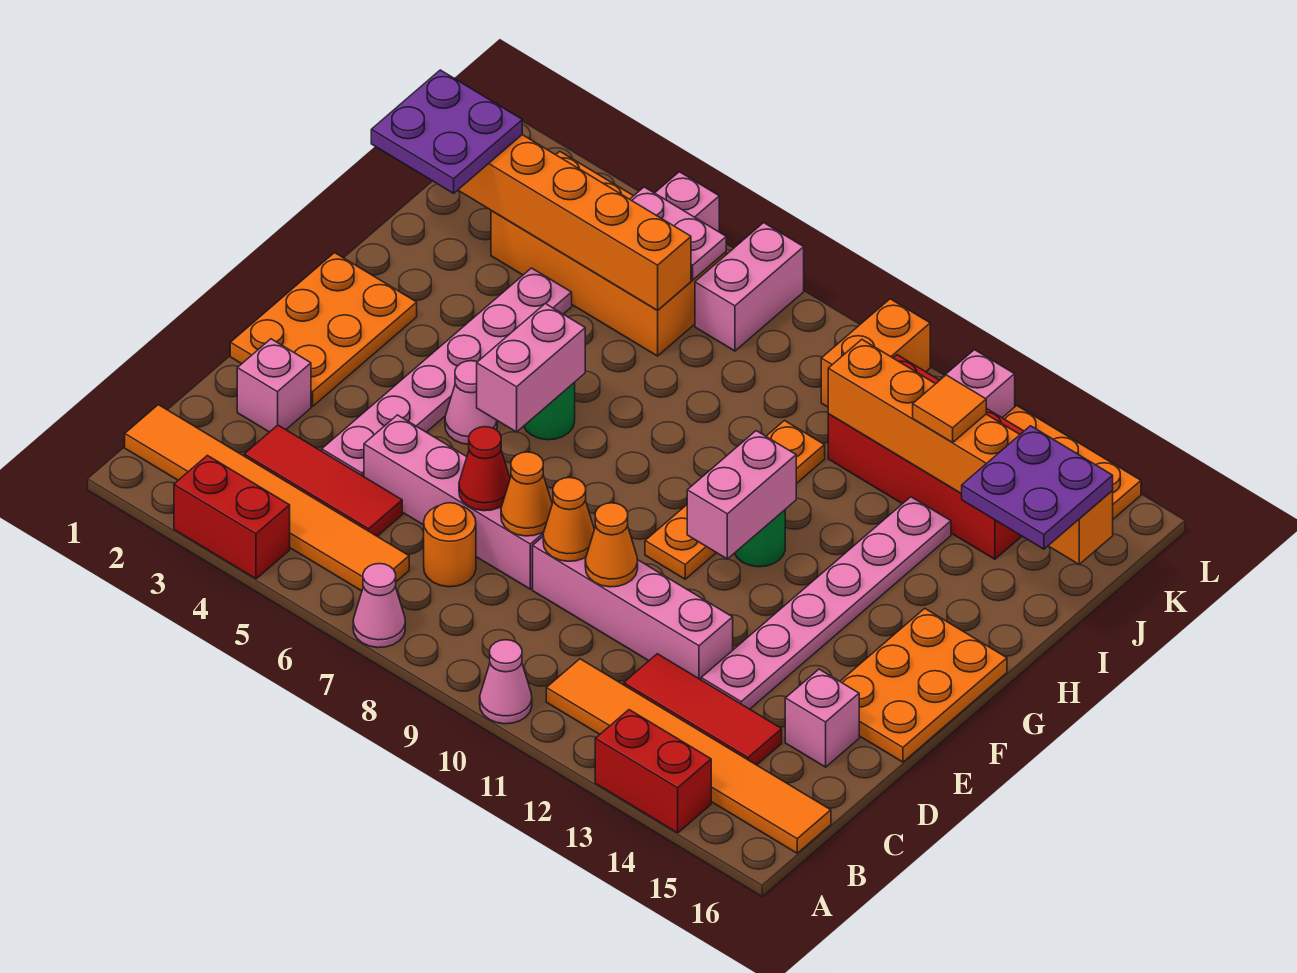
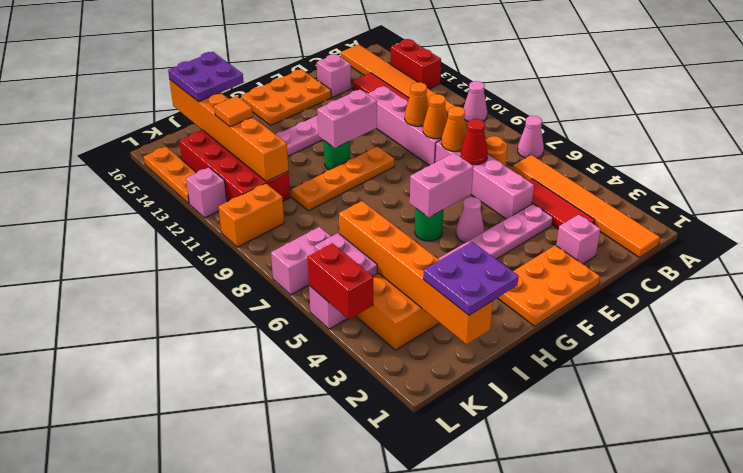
red 1x2 brick [174,455,290,579] -> red 1x2 brick moved to [308,243,373,319]

